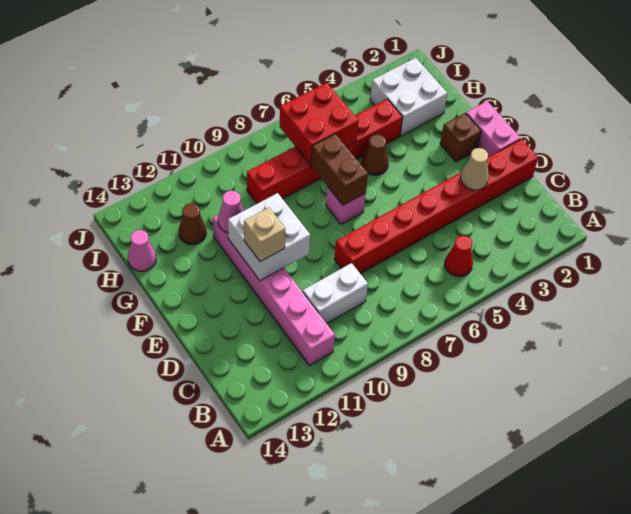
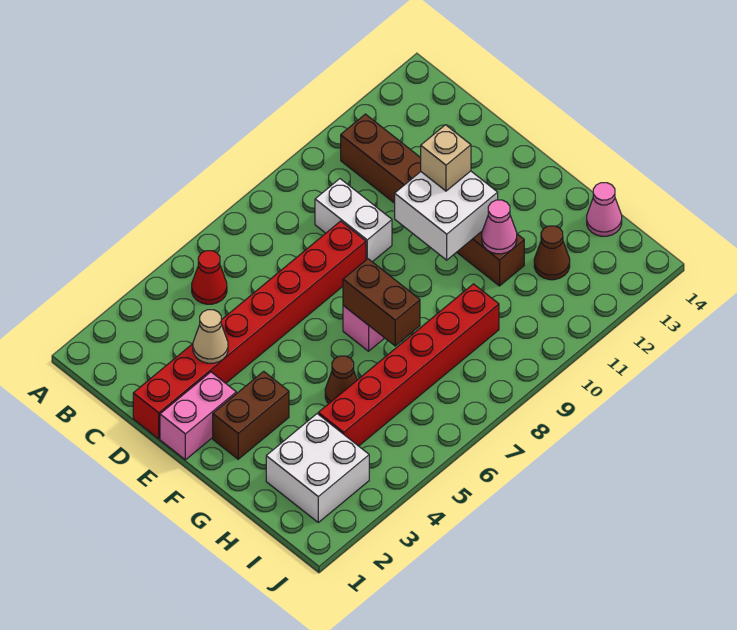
pink 1x6 brick [213,215,335,366] -> brown 1x6 brick [341,114,524,286]
white 1x2 brick [303,263,368,323] -> white 1x2 brick turned to [315,179,392,262]
pink 1x2 brick [466,101,521,157] -> pink 1x2 brick turned to [160,372,236,460]
brown 1x1 brick [440,113,481,162] -> brown 1x2 brick [213,371,289,459]
red 2x2 brick [280,83,359,165] -> none

